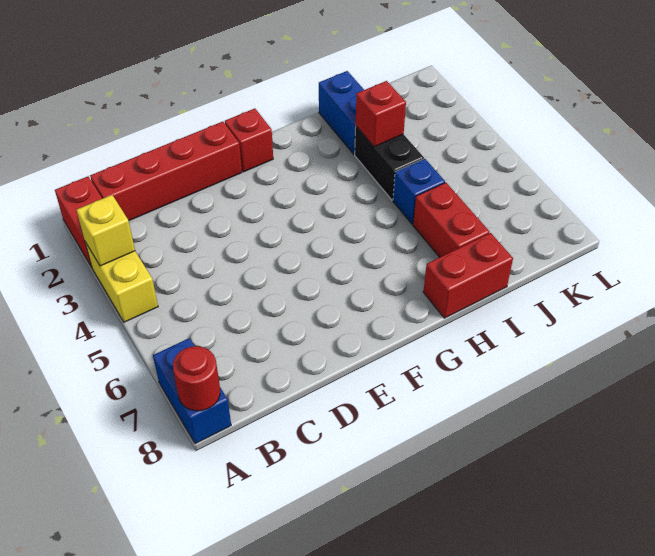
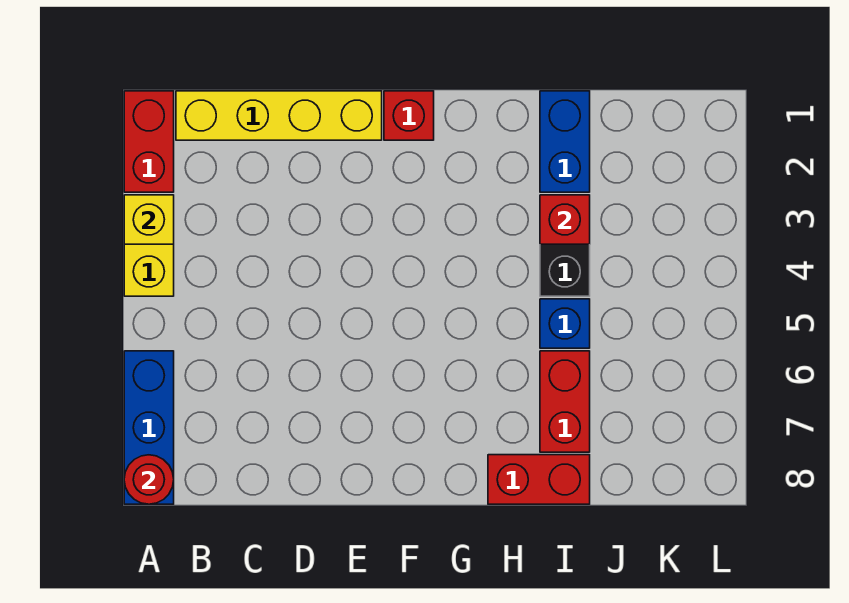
blue 1x2 brick [153,338,231,444] -> blue 1x3 brick [124,351,174,504]
red 1x4 brick [90,122,242,221] -> yellow 1x4 brick [176,91,382,140]

